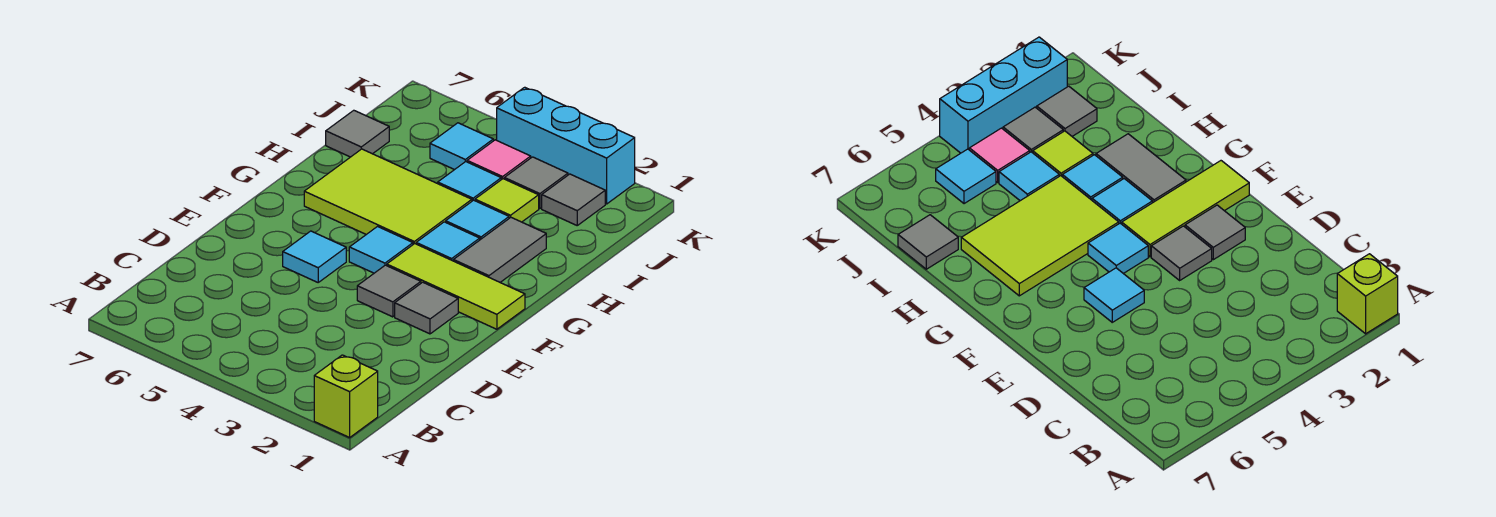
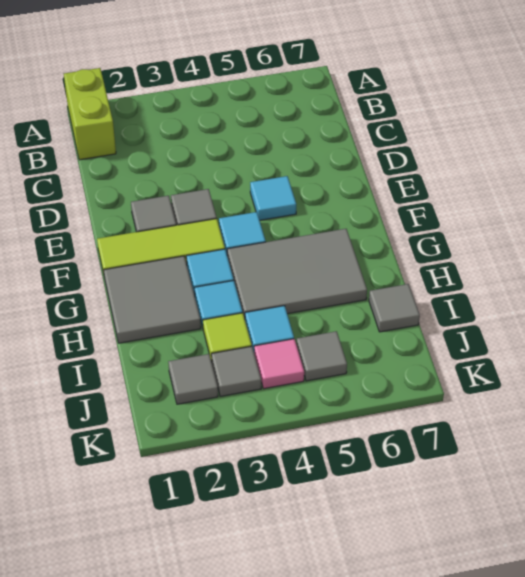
lime 1x1 brick [314,355,378,437] -> lime 1x2 brick [64,68,116,160]
grey 1x2 tile [453,218,546,282] -> grey 2x2 tile [104,256,201,343]
lime 2x3 tile [304,149,472,244] -> grey 2x3 tile [227,229,367,318]
cyan 1x1 tile [430,123,493,170] -> grey 1x1 tile [297,331,347,381]
cyan 1x3 brick [497,87,635,204] -> none

